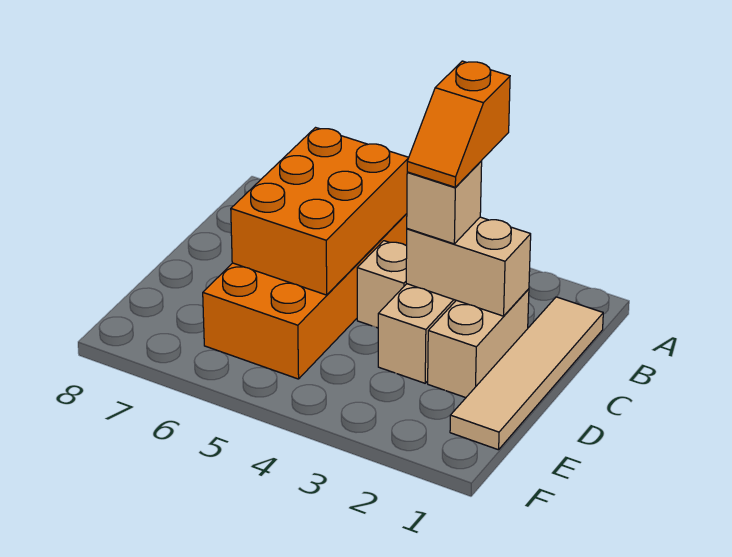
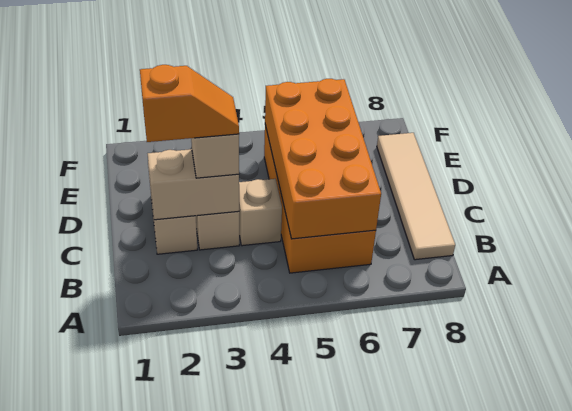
tan 1x4 tile [450,297,603,450] -> tan 1x4 tile moved to [377,133,455,260]
orange 1x2 slope [407,61,510,187] -> orange 1x2 slope turned to [140,65,239,142]
orange 2x3 brick [231,128,409,295] -> orange 2x4 brick [265,79,381,239]

